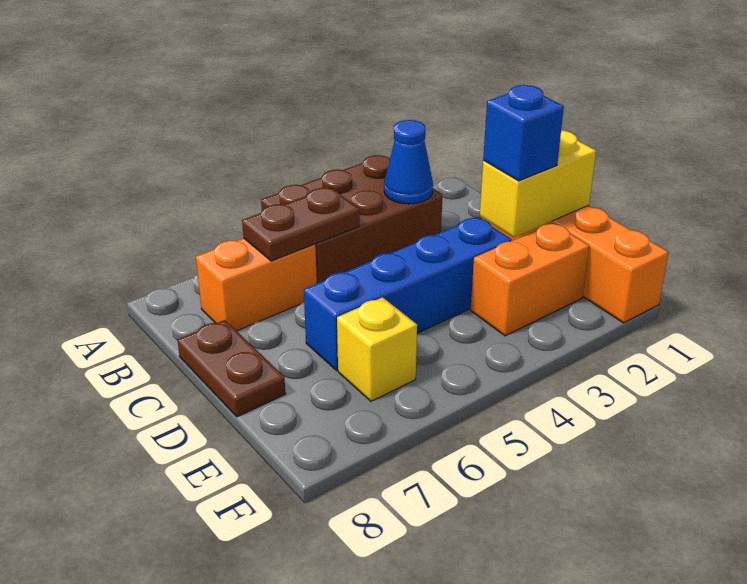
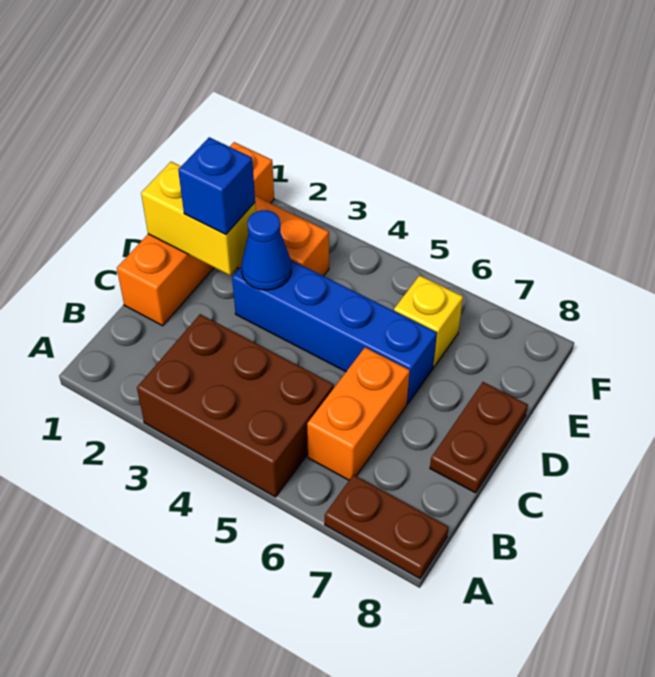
blue 1x1 cone [384,120,433,204] -> blue 1x1 cone moved to [241,210,291,290]
brown 1x2 plate [242,188,360,261] -> brown 1x2 plate moved to [325,475,449,578]
orange 1x2 brick [196,238,317,331] -> orange 1x2 brick turned to [307,347,410,480]

